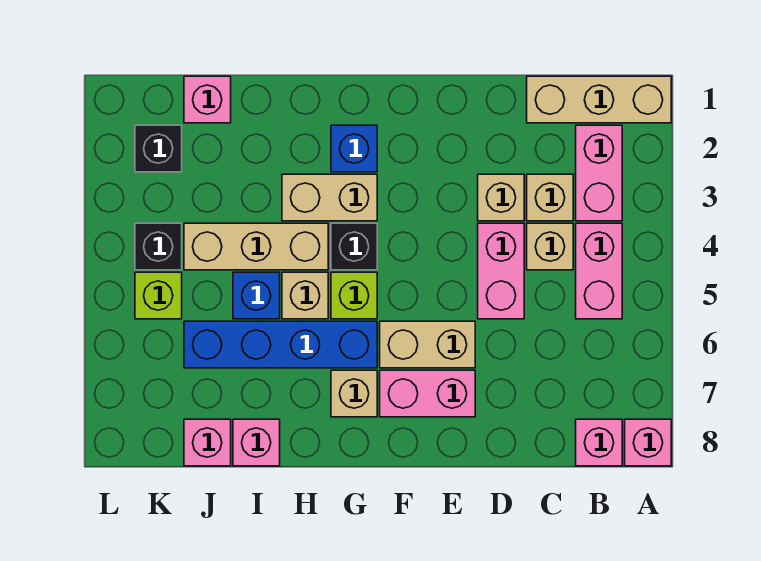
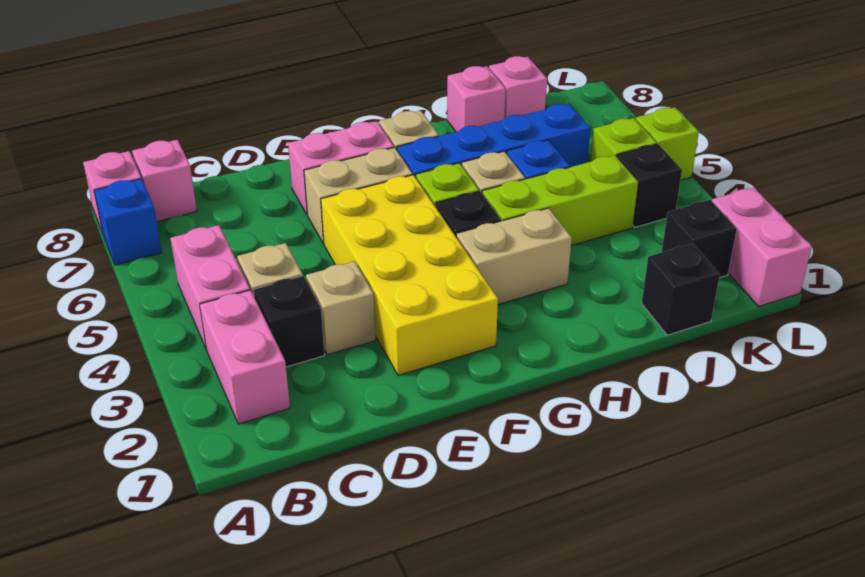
tan 1x3 brick [527,76,671,123] -> none
tan 1x1 brick [527,174,573,221] -> black 1x1 brick [253,276,324,367]
pink 1x2 brick [478,223,524,319] -> pink 1x2 brick moved to [712,187,812,307]
none -> yellow 2x4 brick [321,175,498,375]
blue 1x1 brick [331,125,377,172] -> blue 1x1 brick moved to [94,179,162,265]
tan 1x3 brick [184,223,328,270] -> lime 1x3 brick [482,155,638,246]
pink 1x1 brick [184,76,231,123] -> black 1x1 brick [642,243,720,335]
none -> lime 1x1 brick [636,107,699,180]

